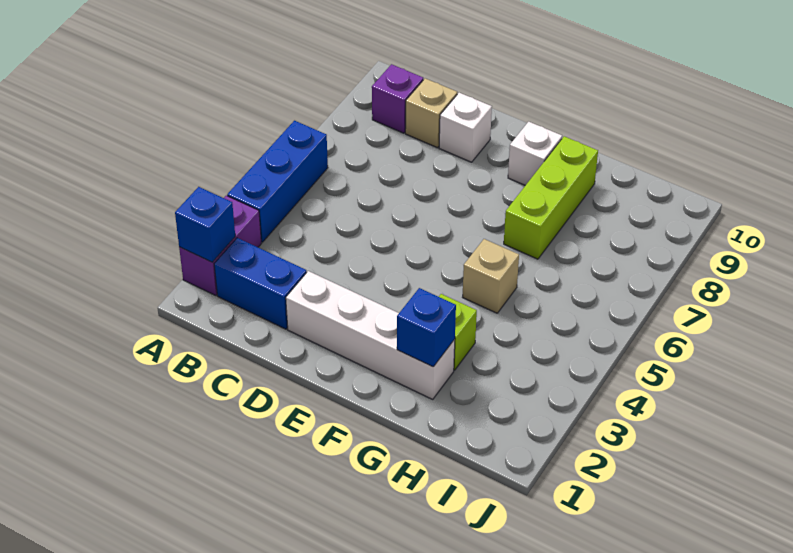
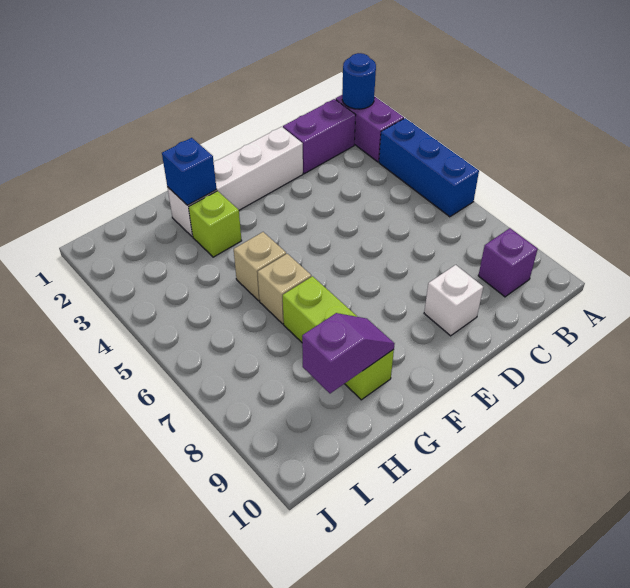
blue 1x1 brick [175,187,235,262] -> blue 1x1 round brick [342,53,376,109]
blue 1x2 brick [214,238,307,329] -> purple 1x2 brick [283,99,356,174]
tan 1x1 brick [405,78,457,148] -> tan 1x1 brick moved to [258,254,311,324]
white 1x1 brick [508,122,562,185] -> none
none -> purple 1x2 slope [302,313,395,393]

